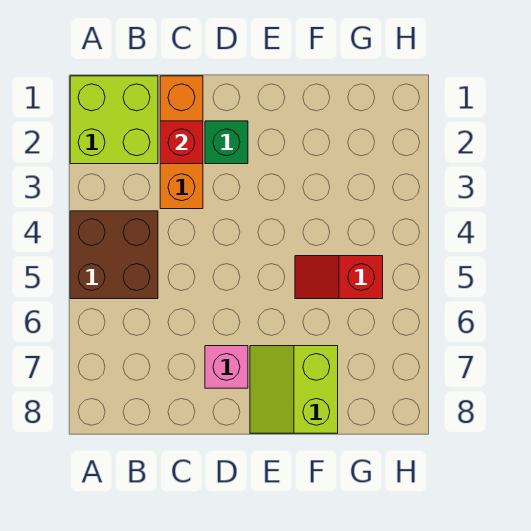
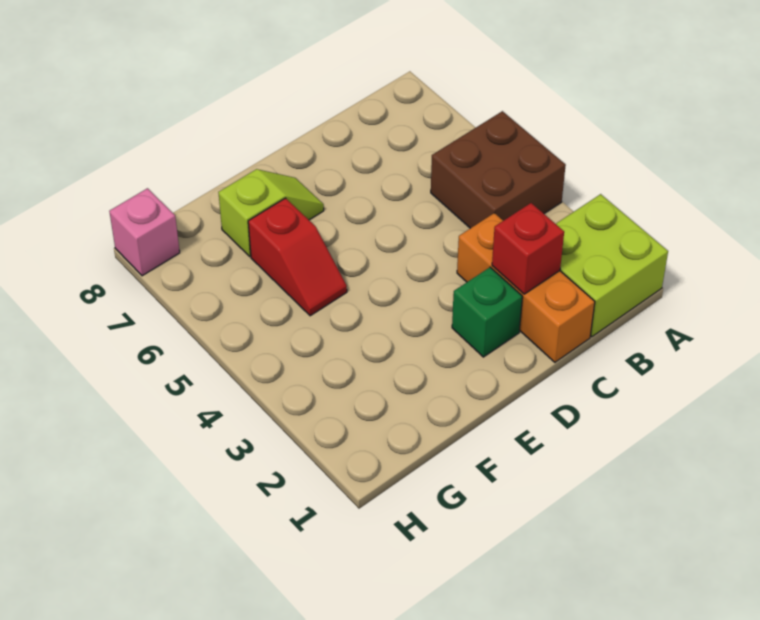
pink 1x1 brick [205,346,248,388] -> pink 1x1 brick moved to [109,188,180,276]
lime 2x2 slope [250,346,338,433] -> lime 1x2 slope [218,169,324,256]
red 1x2 slope [295,256,383,299] -> red 1x2 slope turned to [248,198,347,316]

